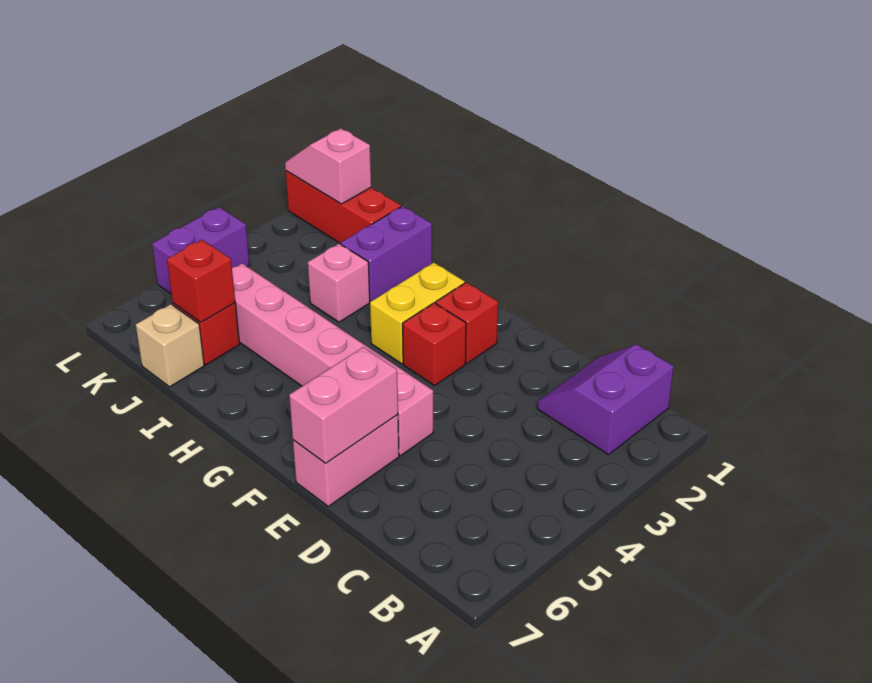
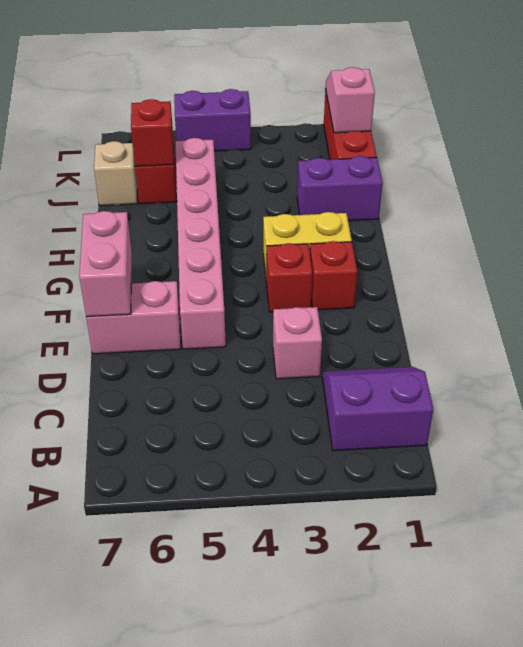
pink 1x2 brick [289,347,398,463] -> pink 1x2 brick turned to [79,211,132,317]
pink 1x1 brick [308,244,370,322] -> pink 1x1 brick moved to [273,307,322,379]

